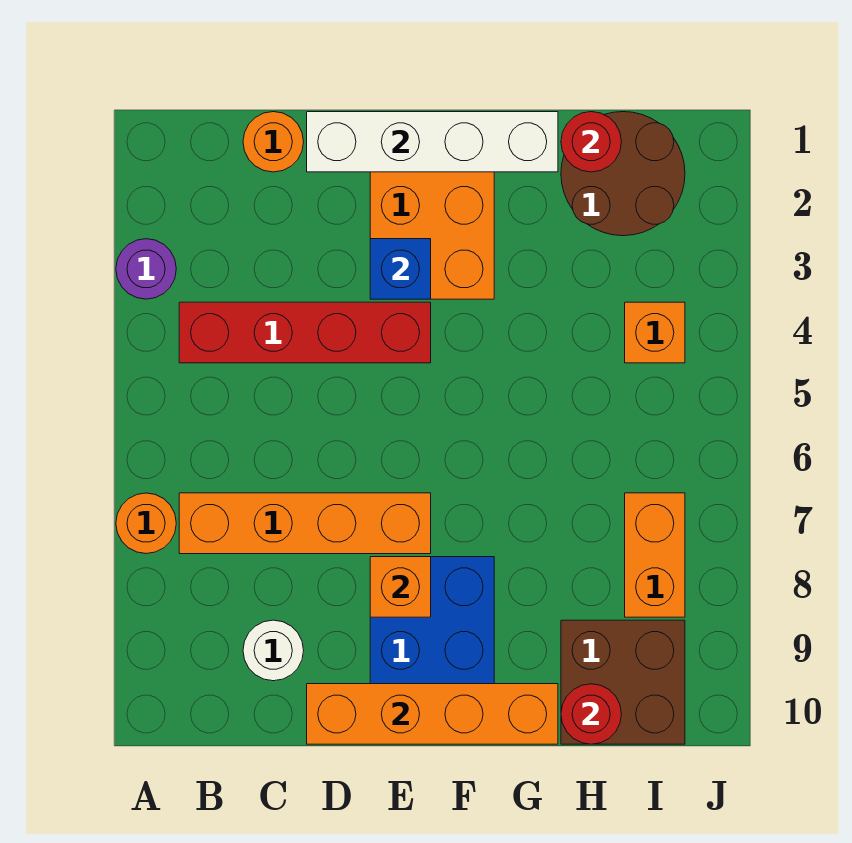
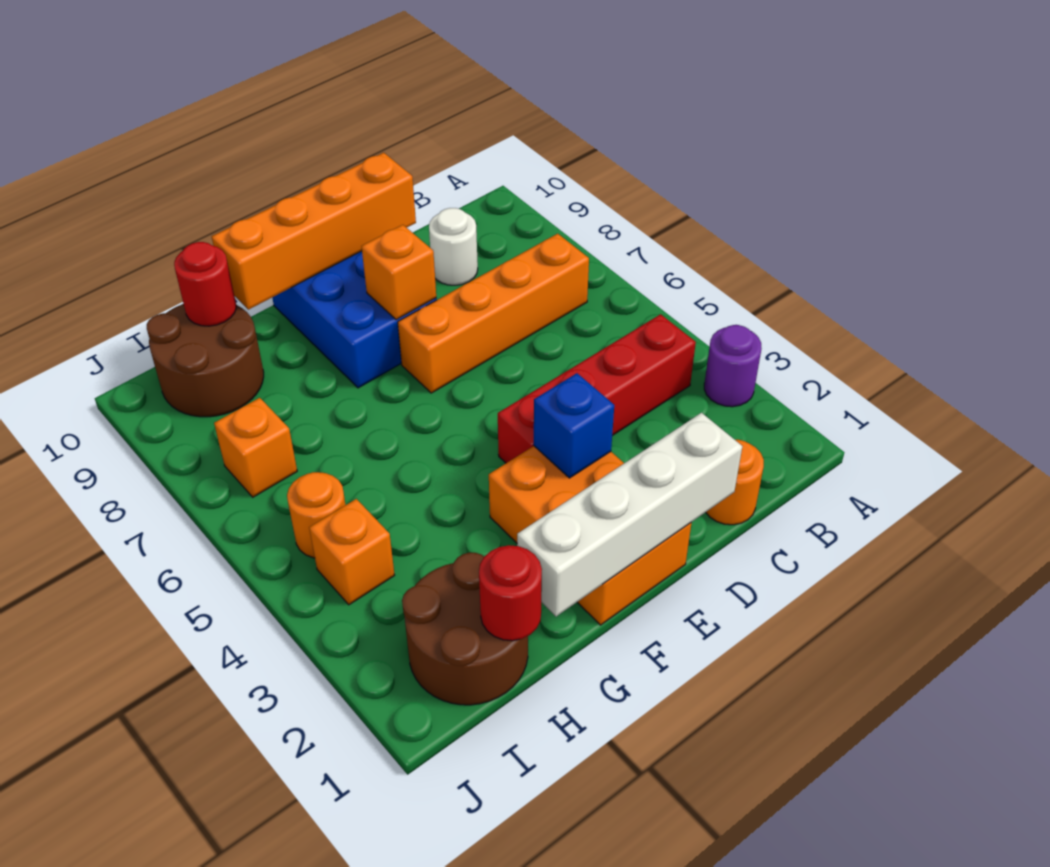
orange 1x1 round brick [116,493,176,554] -> orange 1x1 round brick moved to [287,472,345,558]
brown 2x2 brick [561,620,685,744] -> brown 2x2 round brick [147,304,264,417]
orange 1x2 brick [625,493,685,617] -> orange 1x1 brick [214,398,297,497]

